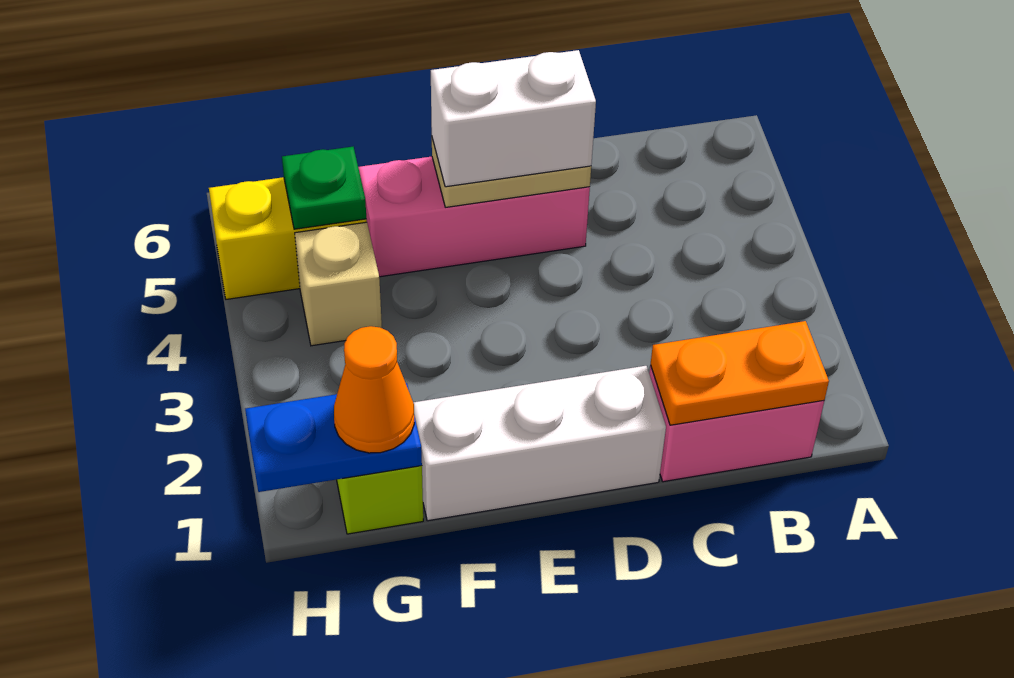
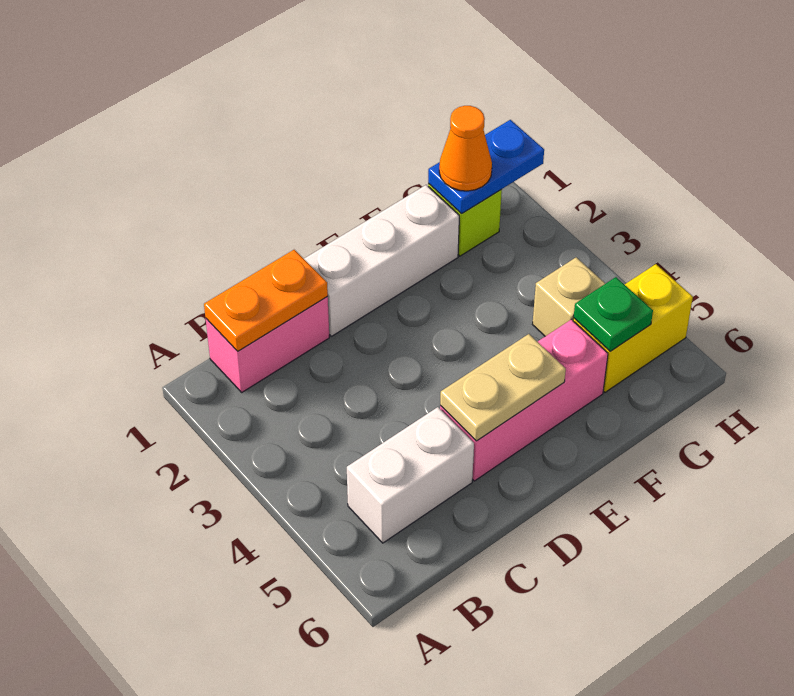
white 1x2 brick [431,50,596,187] -> white 1x2 brick moved to [347,407,474,543]

